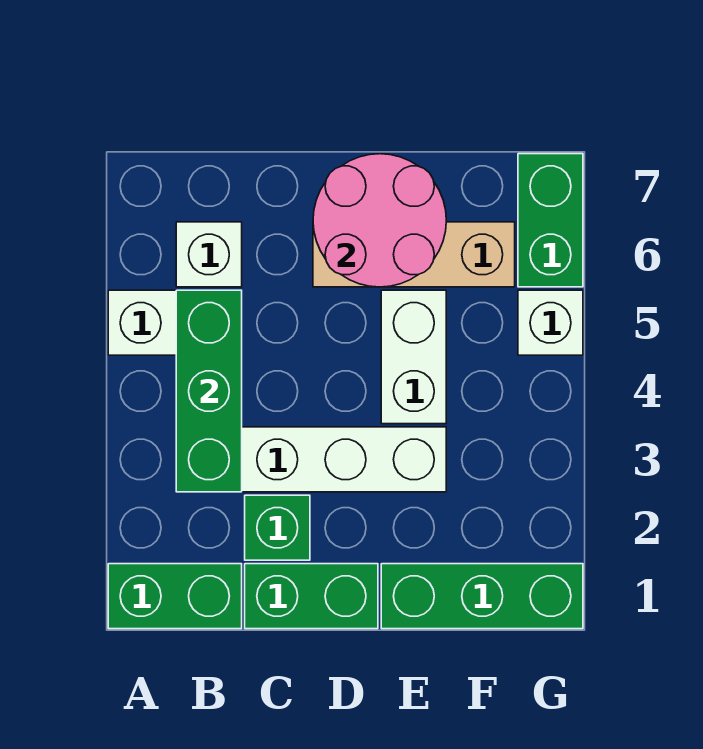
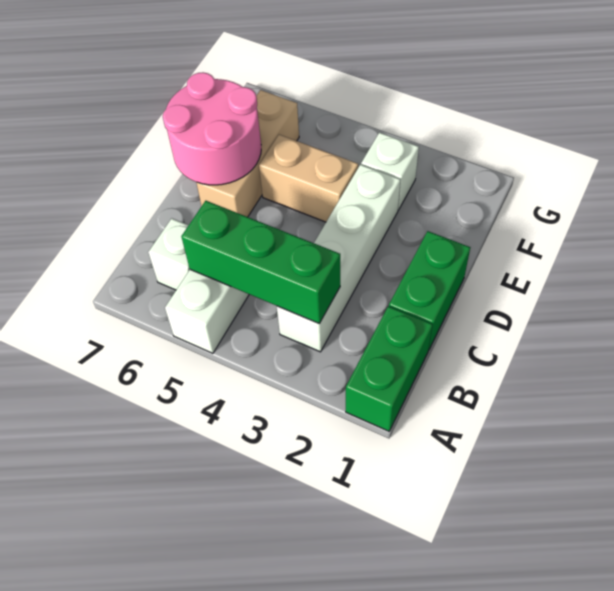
green 1x1 brick [245,495,310,560] -> none
green 1x3 brick [381,564,583,629] -> none
white 1x2 brick [381,290,446,424] -> tan 1x2 brick [259,135,358,222]
white 1x1 brick [518,290,583,355] -> white 1x1 brick moved to [361,132,419,210]
green 1x2 brick [518,154,583,287] -> none

